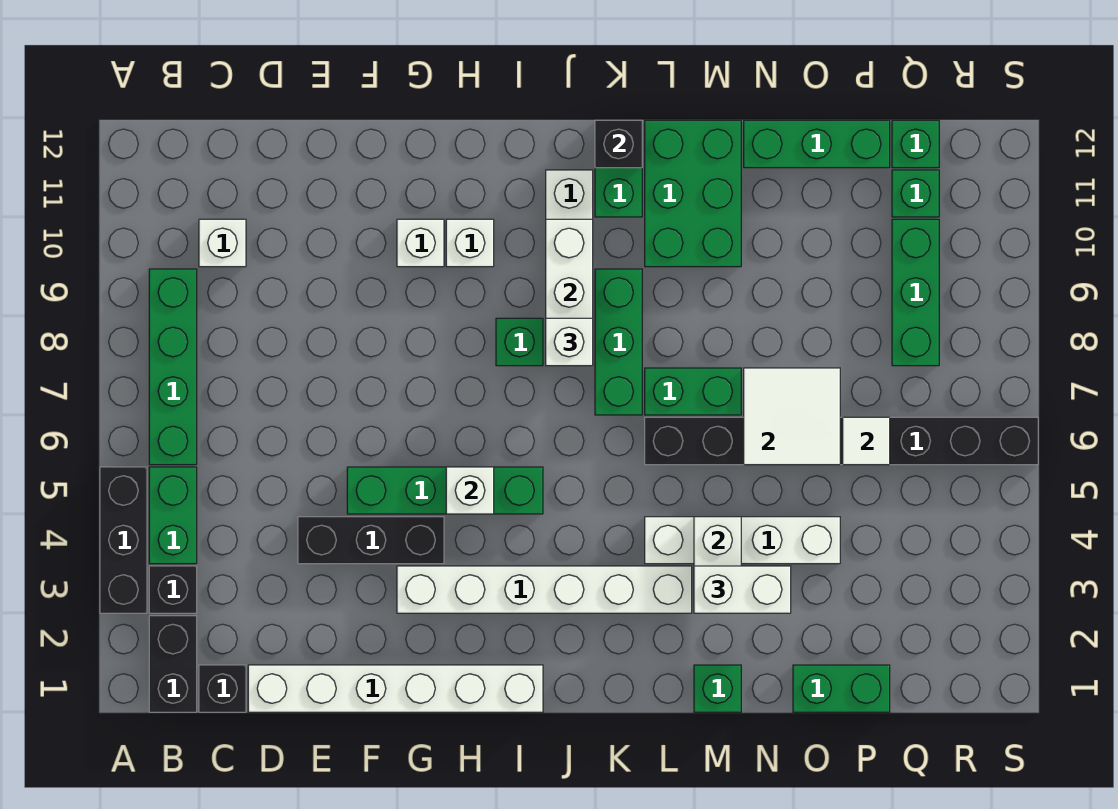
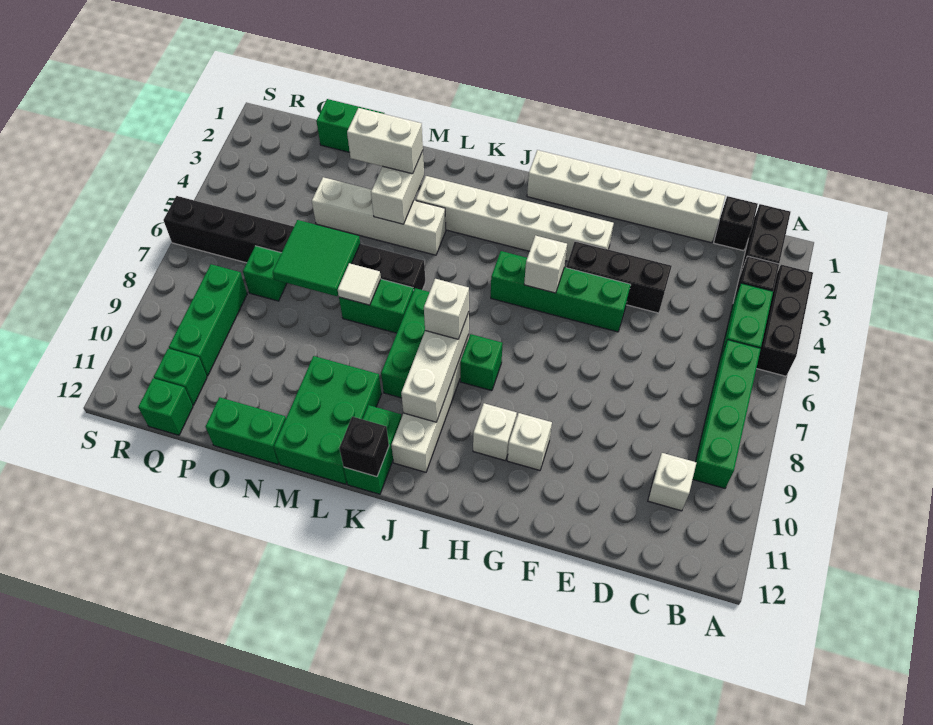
green 1x1 brick [694,665,741,712] -> green 1x1 brick moved to [243,246,287,301]
white 2x2 tile [744,368,840,465] -> green 2x2 tile [273,220,360,296]
green 1x3 brick [744,120,890,168] -> green 1x2 brick [205,397,286,464]
white 1x1 tile [843,417,890,465] -> white 1x1 tile moved to [338,263,381,305]

